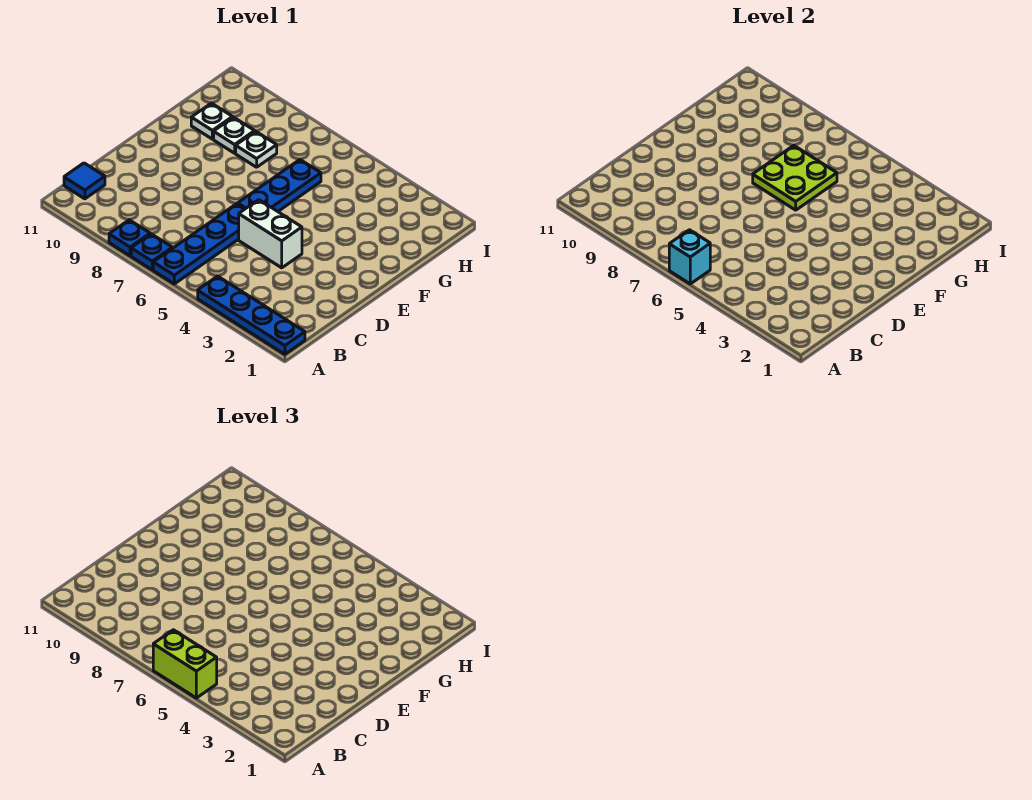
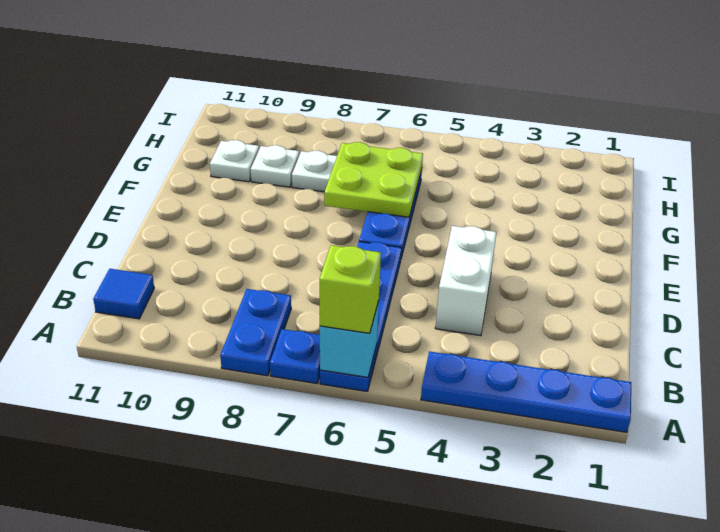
lime 1x2 brick [153,630,217,698] -> lime 1x1 brick [320,245,381,333]
blue 1x1 plate [109,220,150,256] -> blue 1x2 plate [220,289,291,376]
white 1x2 brick [239,200,302,268] -> white 1x2 brick turned to [435,226,496,336]

